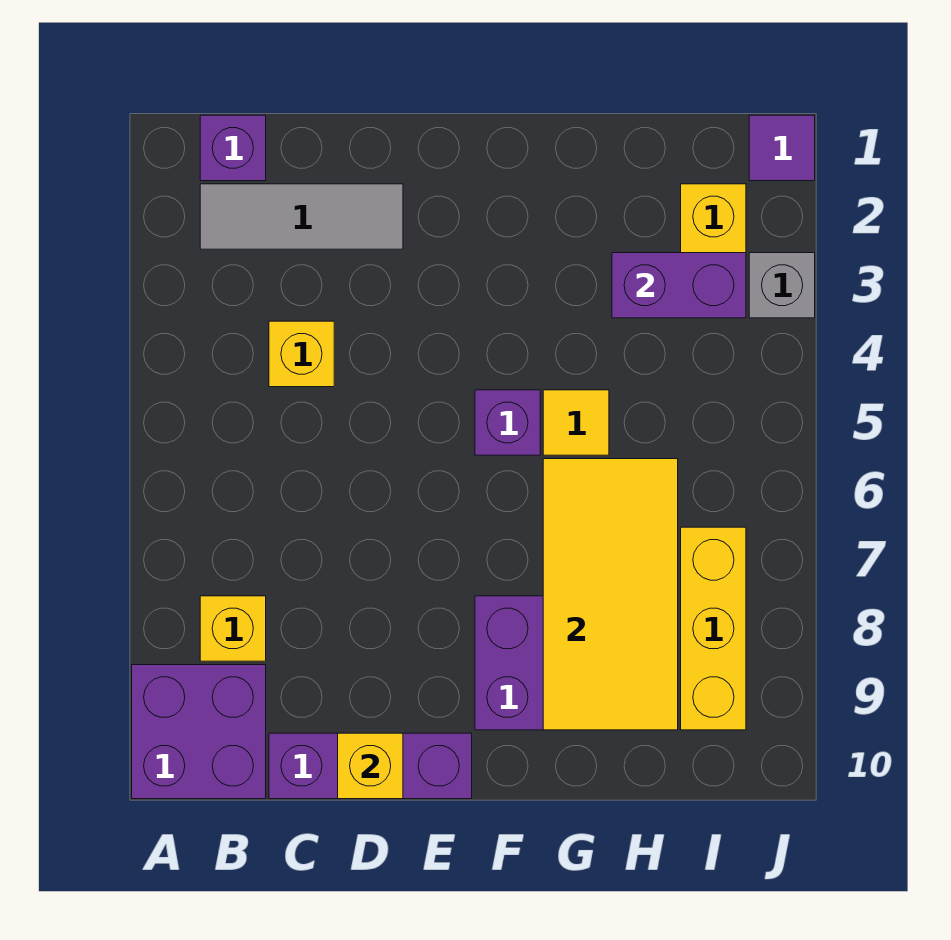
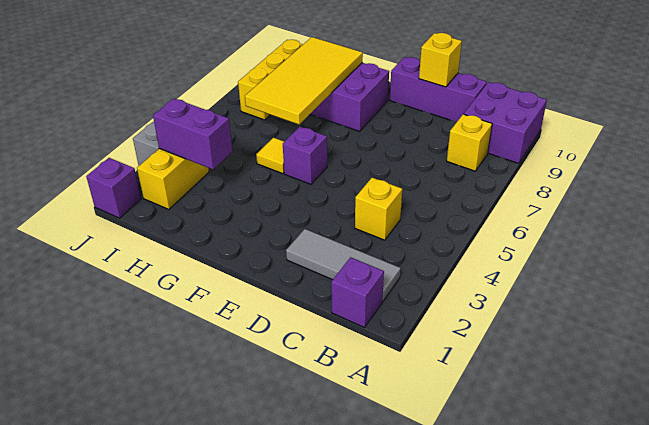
purple 1x1 tile [749,115,815,181] -> purple 1x1 brick [86,158,141,218]

